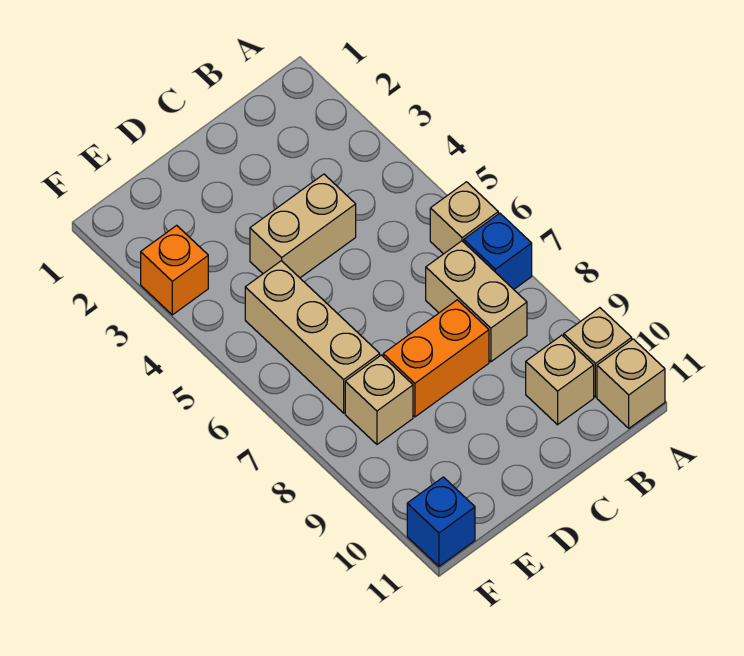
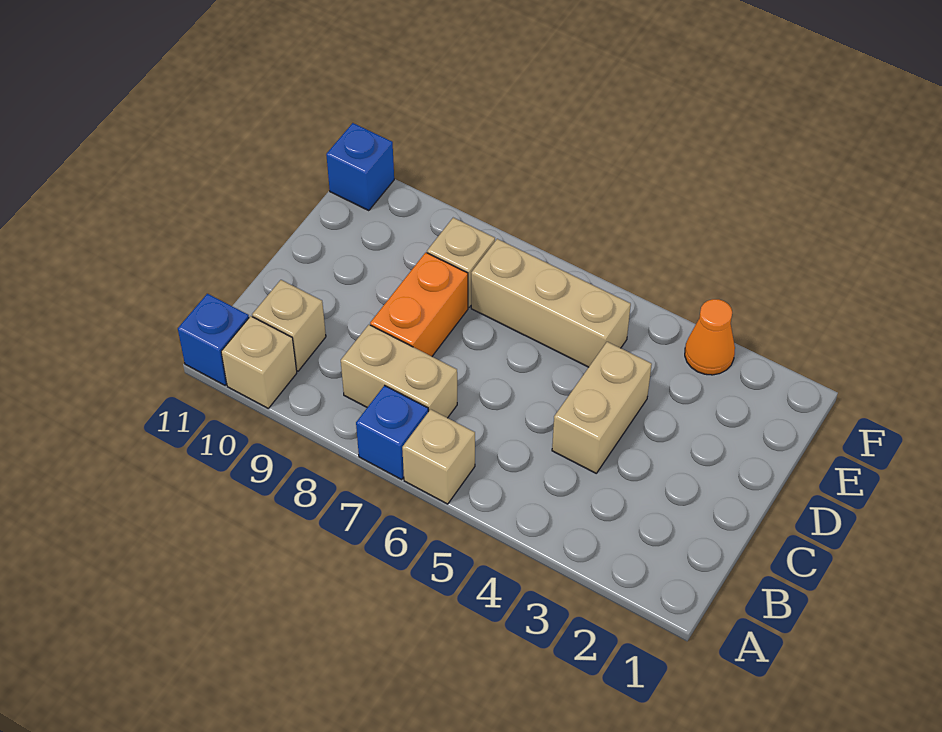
tan 1x1 brick [597,339,665,428] -> blue 1x1 brick [178,294,249,385]
orange 1x1 brick [141,225,208,315] -> orange 1x1 cone [685,299,735,375]

